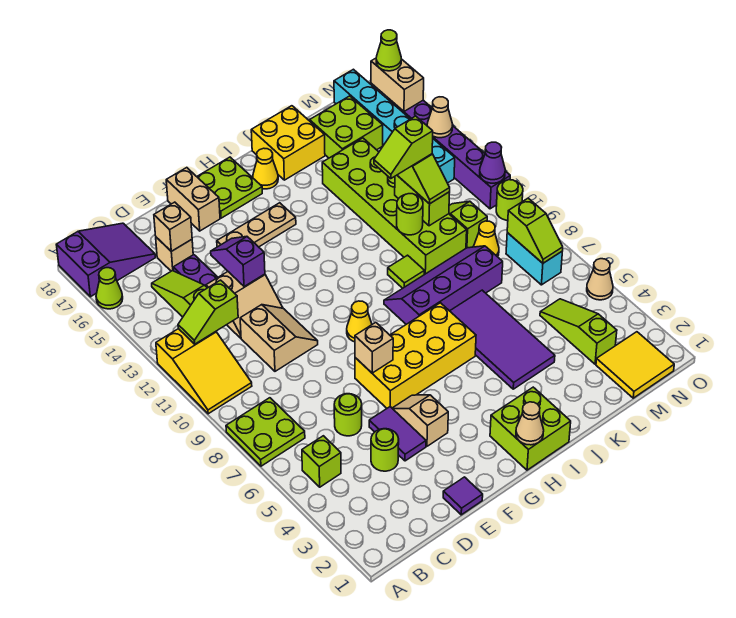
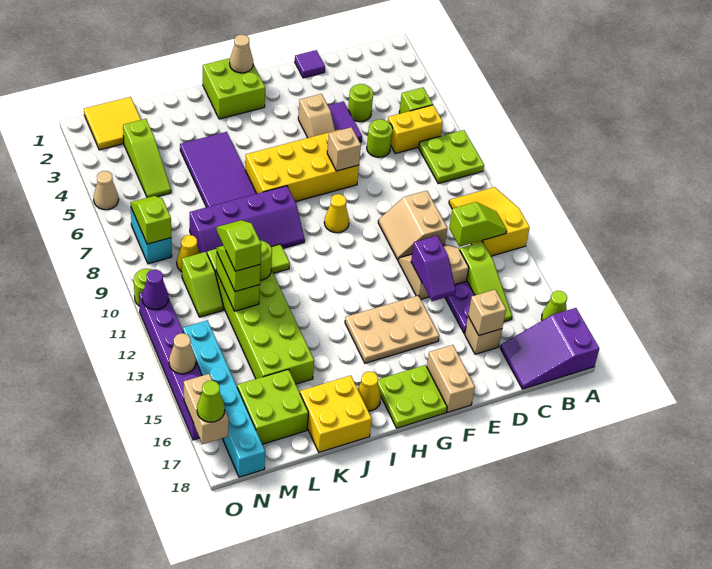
none -> yellow 1x2 brick [388,105,443,153]
tan 1x3 plate [217,203,296,247] -> tan 2x3 plate [345,296,439,363]
lime 1x2 slope [374,116,433,178] -> lime 1x2 slope turned to [217,220,261,271]

